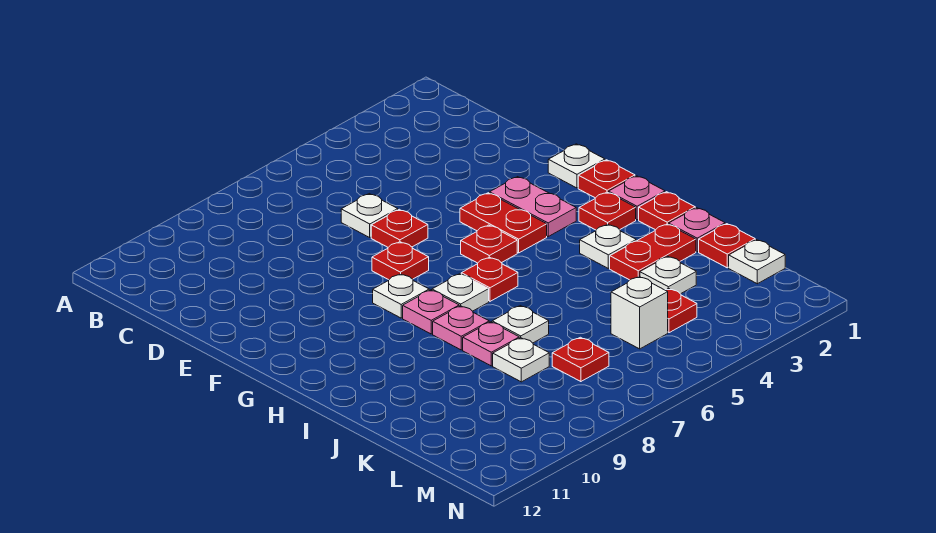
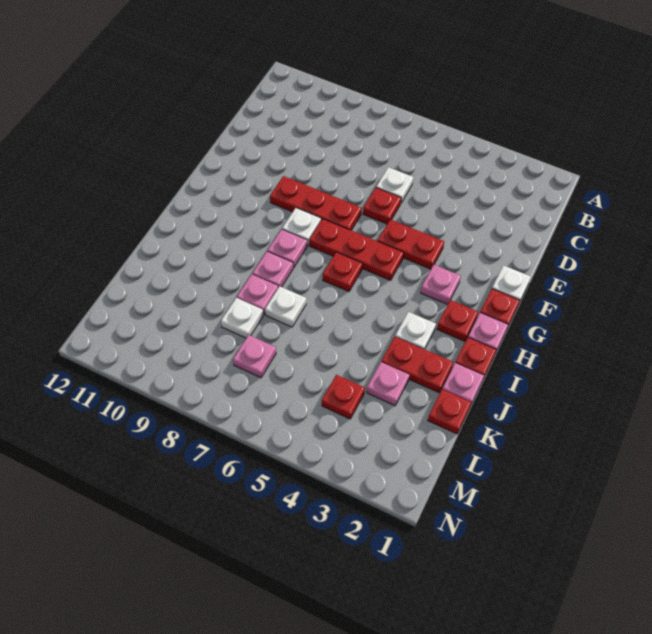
pink 1x2 plate [490,177,576,236] -> pink 1x1 plate [421,265,461,305]
red 1x2 plate [460,193,547,253] -> red 1x2 plate turned to [378,219,444,269]
red 1x1 plate [372,242,429,280] -> red 1x3 plate [270,176,362,230]
red 1x1 plate [461,225,517,263] -> red 1x3 plate [309,219,404,280]
white 1x1 plate [432,274,489,311] -> none
white 1x1 plate [640,256,696,294] -> pink 1x1 plate [367,362,409,406]
white 1x1 plate [729,240,785,284] -> none
white 1x1 brick [611,277,668,349] -> none
red 1x1 plate [552,337,609,382] -> pink 1x1 plate [233,335,276,378]

